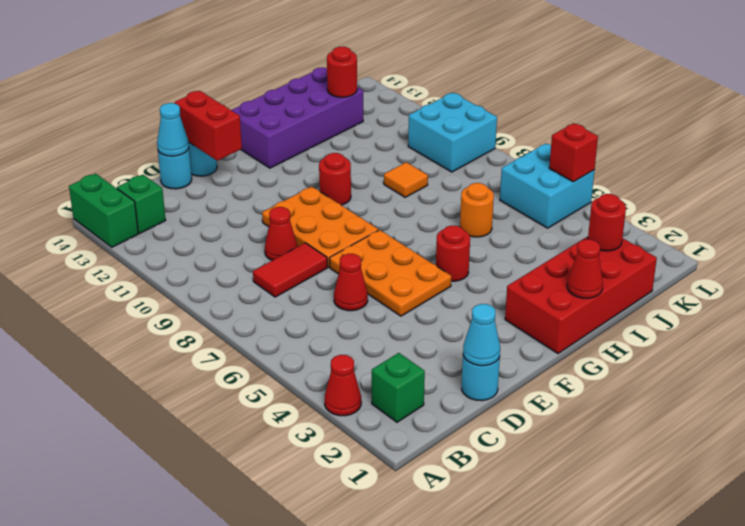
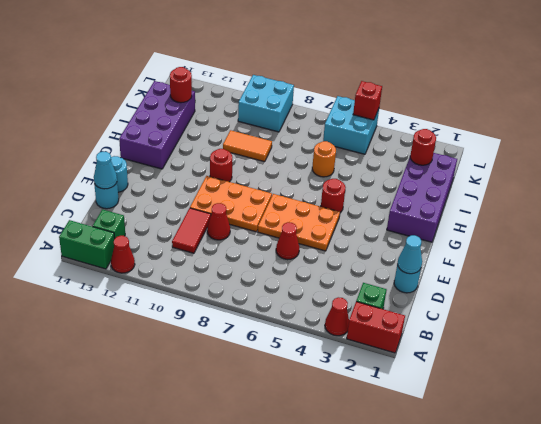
red 1x2 tile [253,243,327,297] -> red 1x2 tile moved to [172,208,211,253]
red 1x2 brick [175,91,242,161] -> red 1x2 brick moved to [347,302,405,353]
red 2x4 brick [505,236,657,354] -> purple 2x4 brick [387,153,457,242]
red 1x1 cone [567,239,603,298] -> red 1x1 cone moved to [111,236,135,273]
orange 1x1 tile [384,162,428,197] -> orange 1x2 tile [223,130,272,162]

